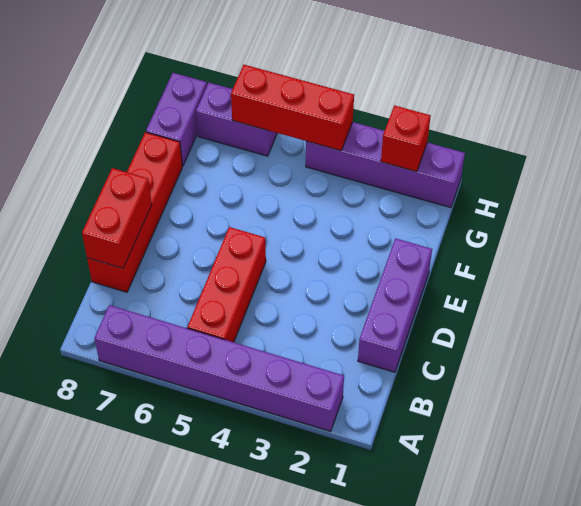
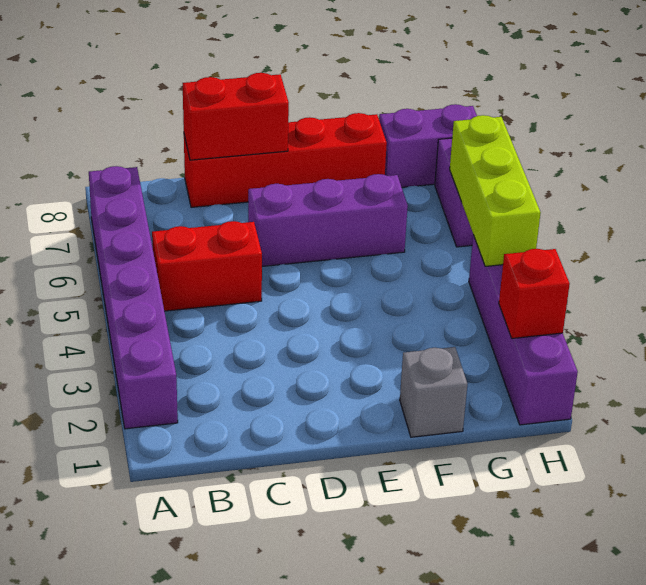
red 1x3 brick [188,227,266,342] -> red 1x2 brick [152,221,262,311]
purple 1x3 brick [358,238,432,372] -> purple 1x3 brick moved to [248,174,408,266]
none -> grey 1x1 brick [400,347,467,437]
red 1x3 brick [231,65,354,151] -> lime 1x3 brick [450,115,541,266]

